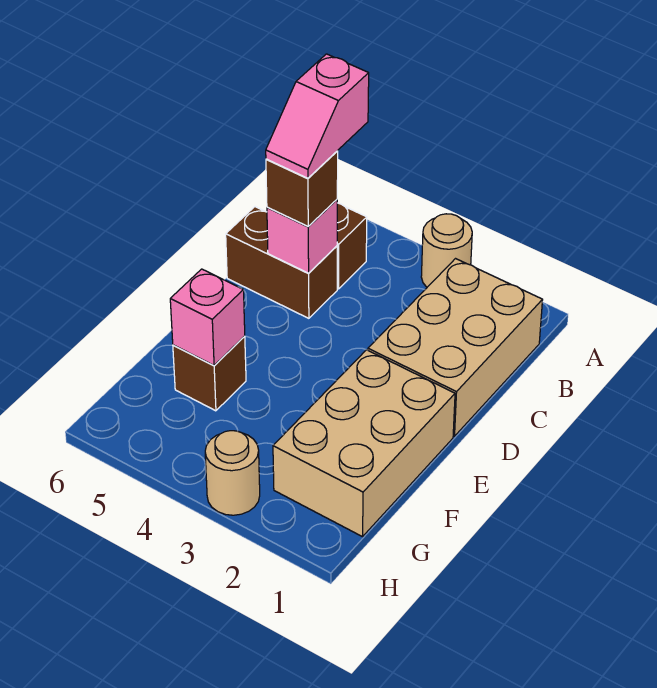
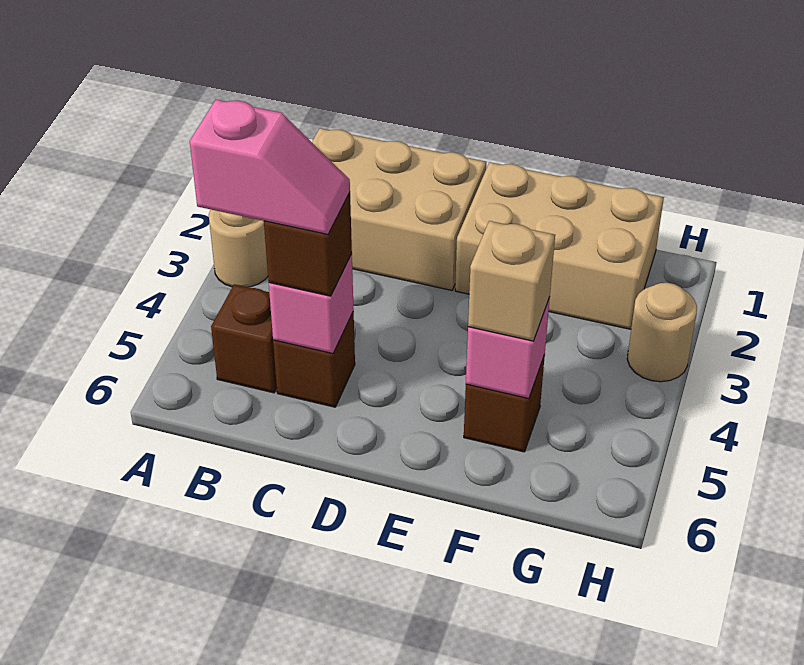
brown 1x2 brick [226,207,337,318] -> brown 1x1 brick [273,311,355,407]
none -> tan 1x1 brick [468,221,555,341]

